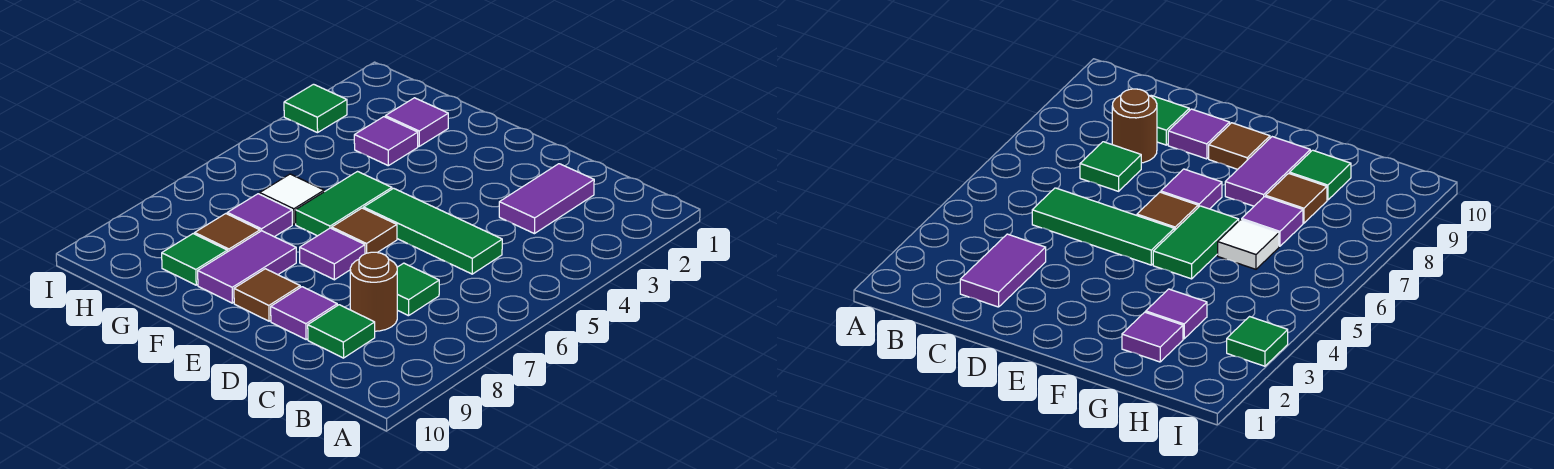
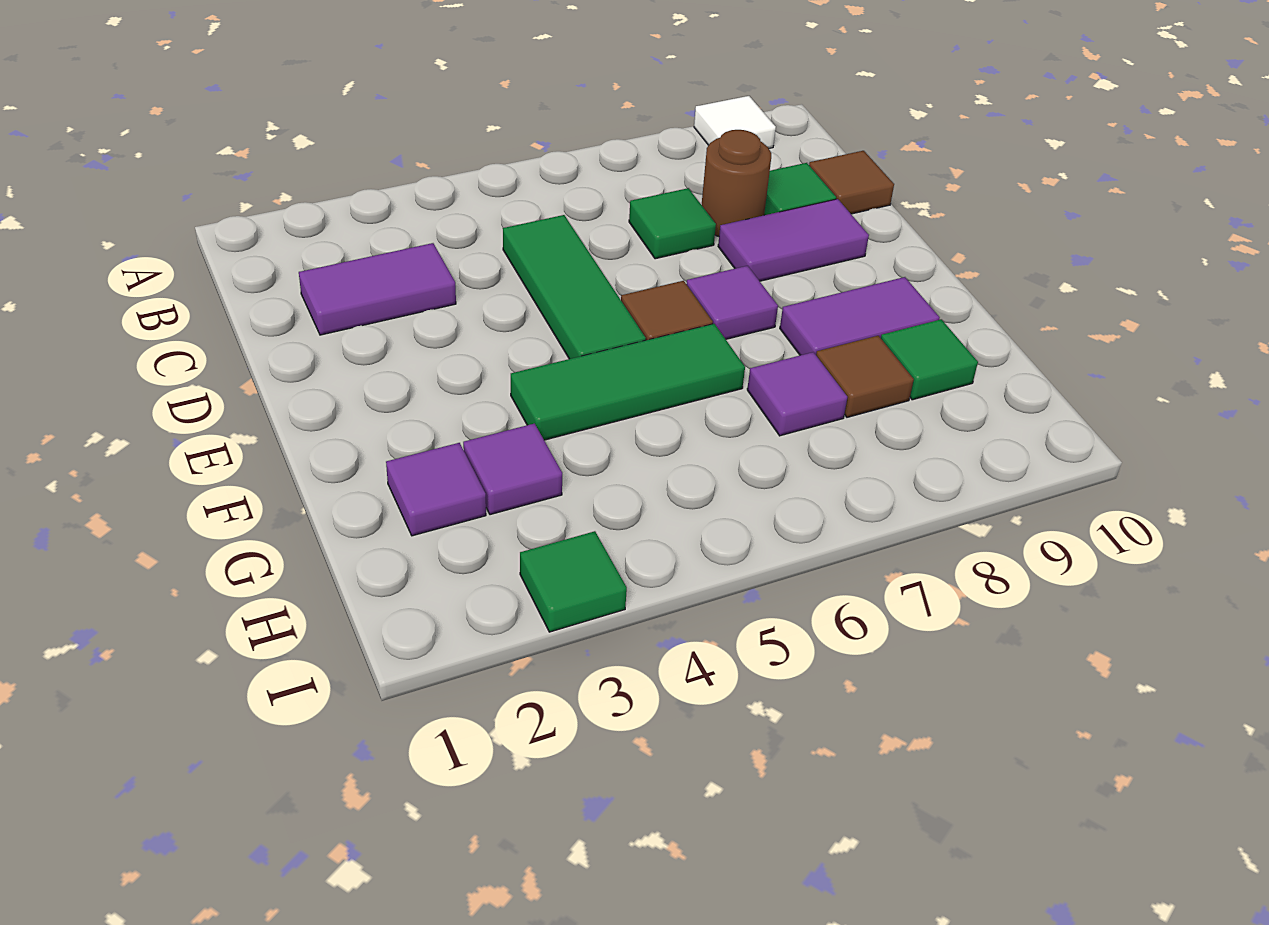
purple 1x1 tile [271,287,337,340] -> purple 1x2 tile [718,199,869,281]
brown 1x1 tile [234,269,300,321] -> brown 1x1 tile moved to [809,151,894,214]
green 1x2 tile [296,172,392,236] -> green 1x3 tile [511,324,745,440]
white 1x1 tile [260,174,324,224] -> white 1x1 tile moved to [694,96,776,148]

